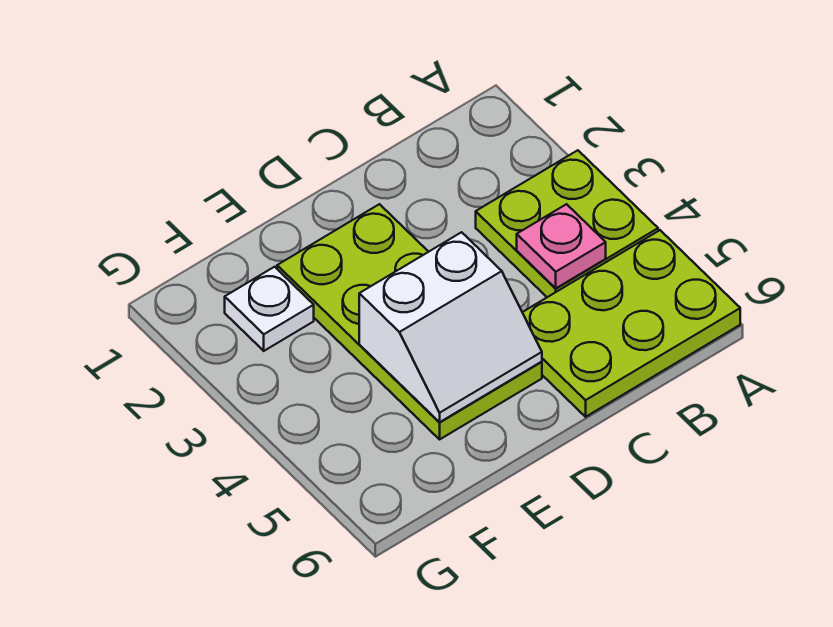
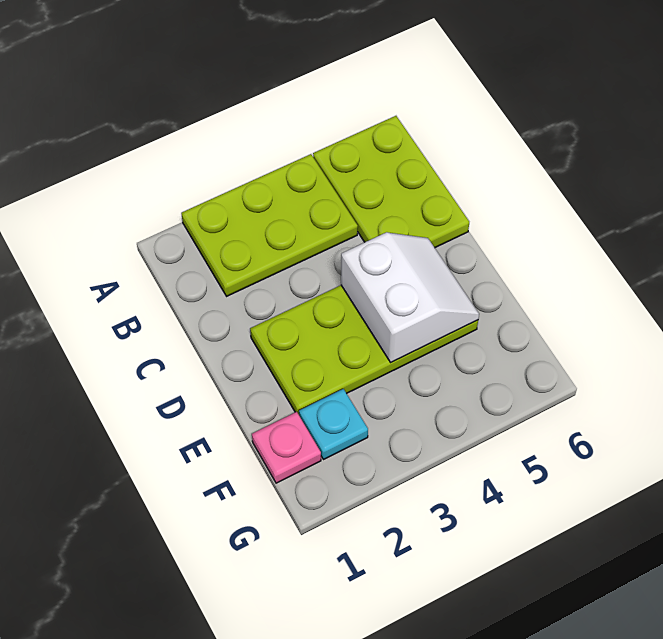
lime 2x2 plate [476,150,658,297] -> lime 2x3 plate [181,154,358,296]
pink 1x1 plate [517,204,606,288] -> pink 1x1 plate moved to [252,412,321,483]
white 1x1 plate [225,267,314,351] -> cyan 1x1 plate [299,389,368,460]

